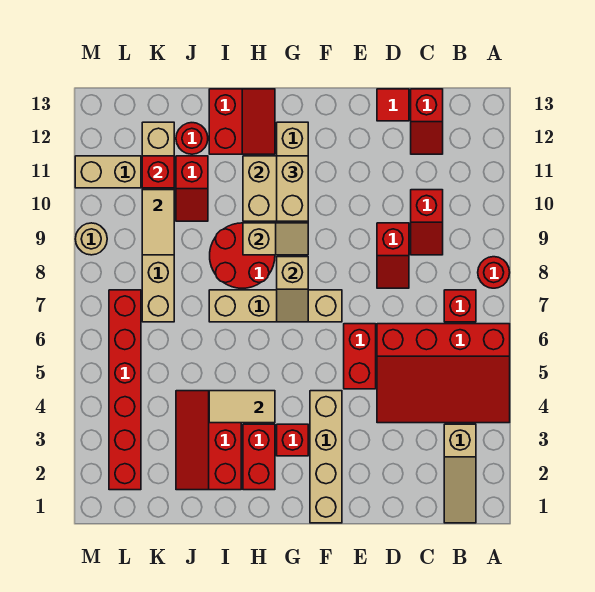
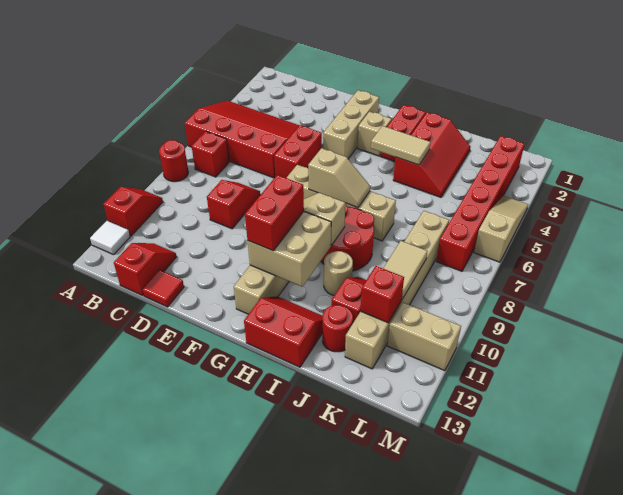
none -> white 1x1 tile [90,221,130,255]
tan 1x3 slope [444,424,476,523] -> tan 1x3 slope moved to [474,196,528,262]
red 1x2 slope [411,190,443,255] -> red 1x2 slope moved to [103,187,163,236]
tan 1x4 brick [310,391,342,523] -> tan 1x3 brick [323,90,379,159]
red 1x1 brick [277,424,308,456] -> tan 1x1 brick [358,112,392,156]
tan 1x2 slope [277,257,308,322] -> tan 1x2 slope turned to [308,148,370,208]
tan 1x2 brick [277,156,308,221] -> red 1x2 brick [245,175,304,251]
red 2x2 slope [209,89,275,154] -> red 2x2 slope turned to [244,296,322,367]
tan 1x1 round brick [75,223,107,255] -> tan 1x1 round brick moved to [324,251,353,295]

